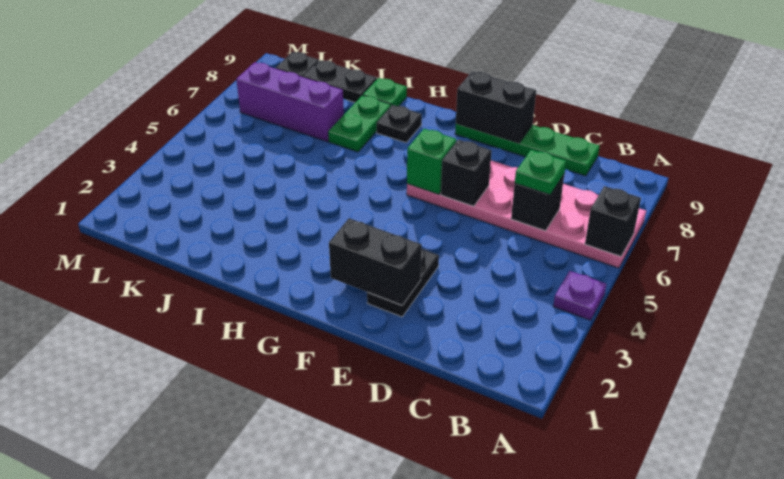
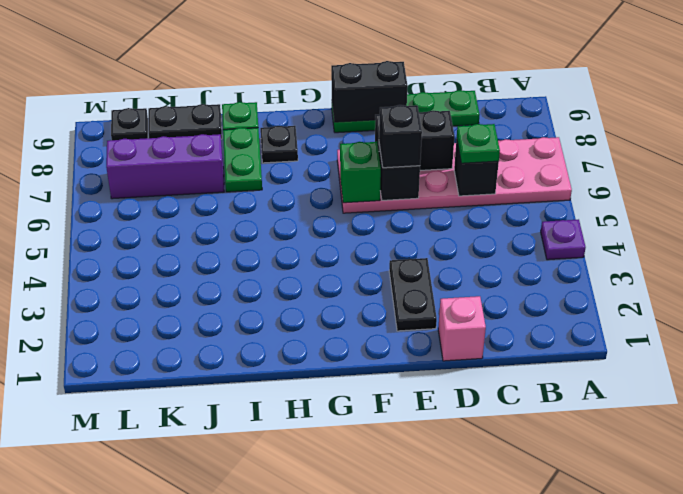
black 1x1 brick [585,186,641,256] -> black 1x1 brick moved to [379,105,422,168]
none -> pink 1x1 brick [438,296,486,361]
black 1x2 brick [329,218,422,305] -> black 1x2 brick moved to [375,110,455,170]

